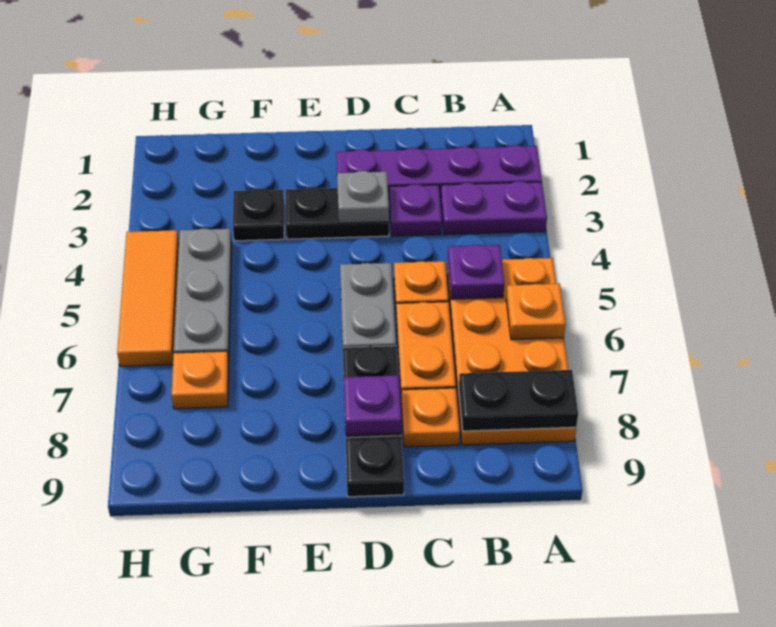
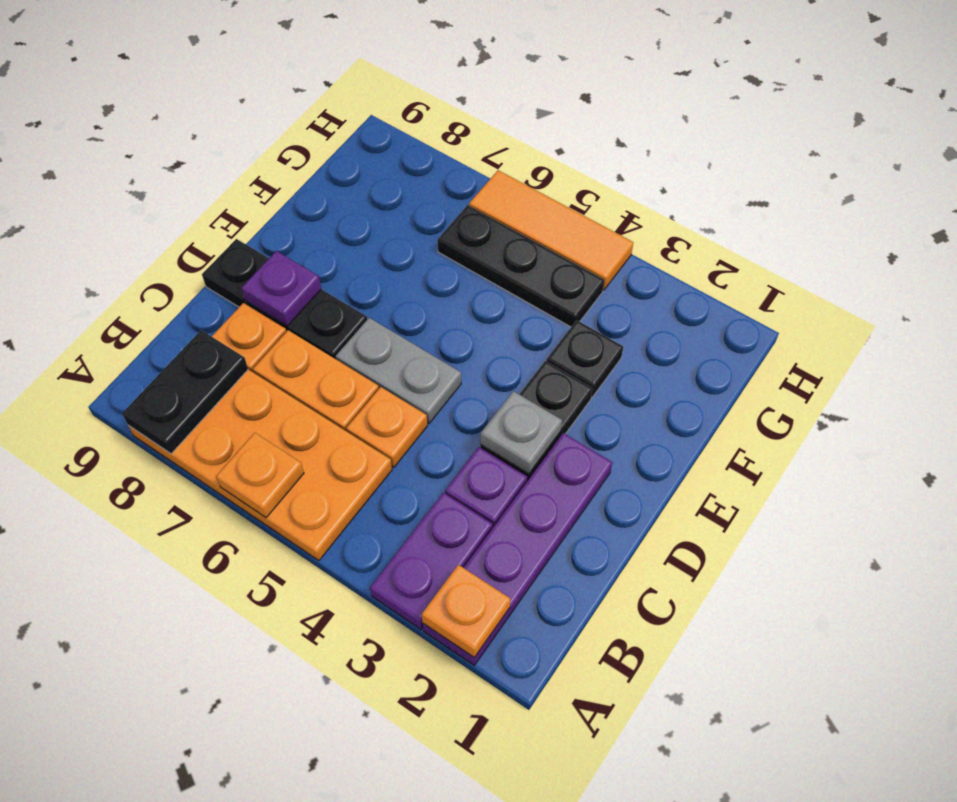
purple 1x1 plate [448,245,504,299] -> none
grey 1x3 plate [174,229,232,361] -> black 1x3 plate [437,205,604,327]
orange 1x1 plate [171,351,229,409] -> orange 1x1 plate moved to [422,565,510,657]

